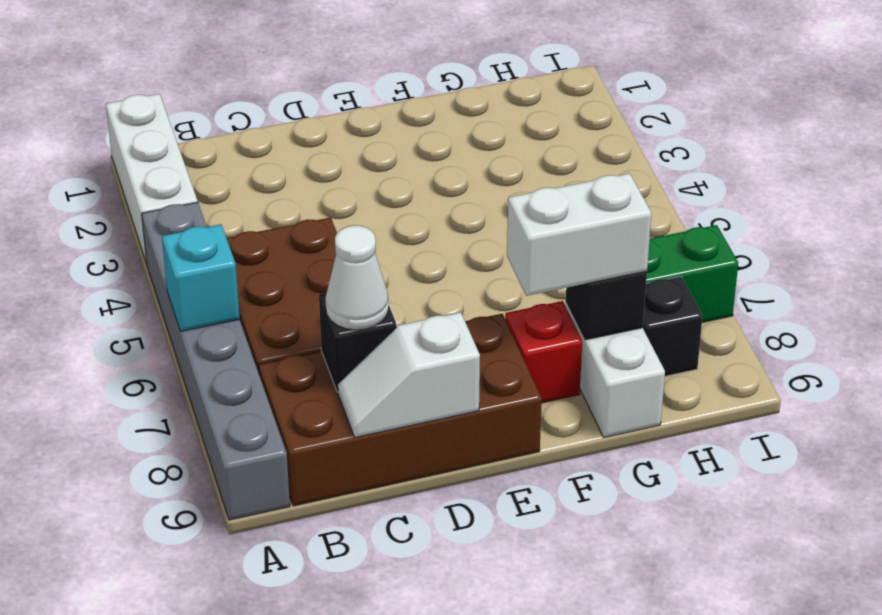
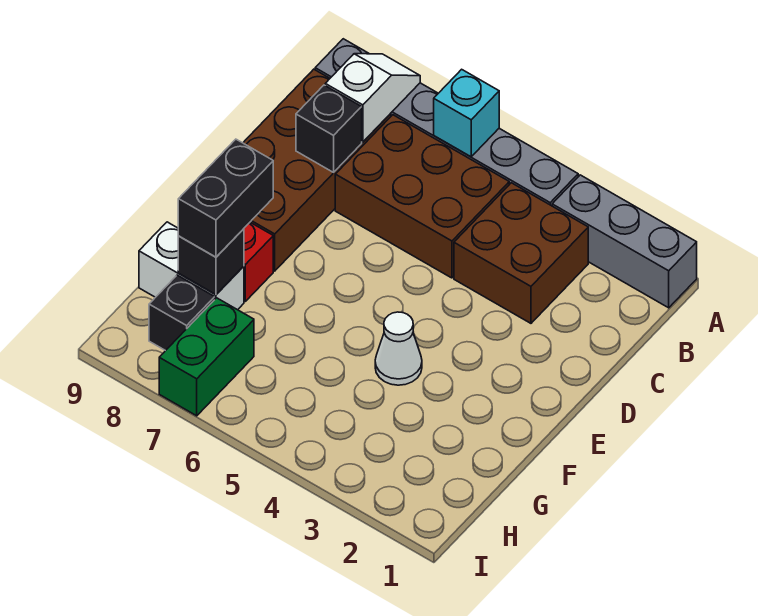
white 1x3 brick [106,94,198,264] -> grey 1x3 brick [552,175,697,308]
none -> brown 2x2 brick [454,183,588,323]
white 1x1 cone [325,226,389,330] -> white 1x1 cone moved to [375,312,422,385]
white 1x2 slope [338,312,480,437] -> white 1x2 slope moved to [325,54,420,142]
white 1x2 brick [507,173,651,296] -> black 1x2 brick [178,139,273,257]

